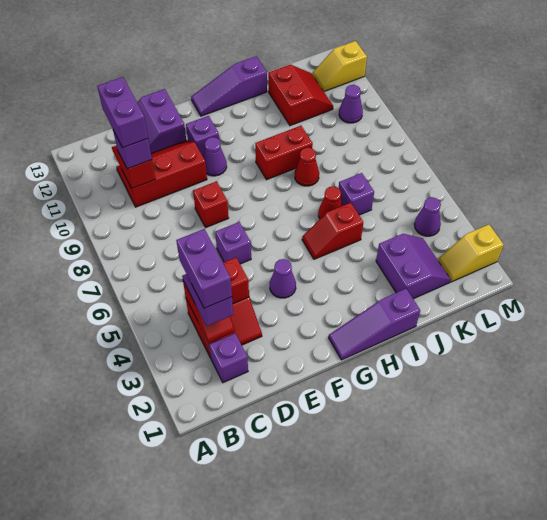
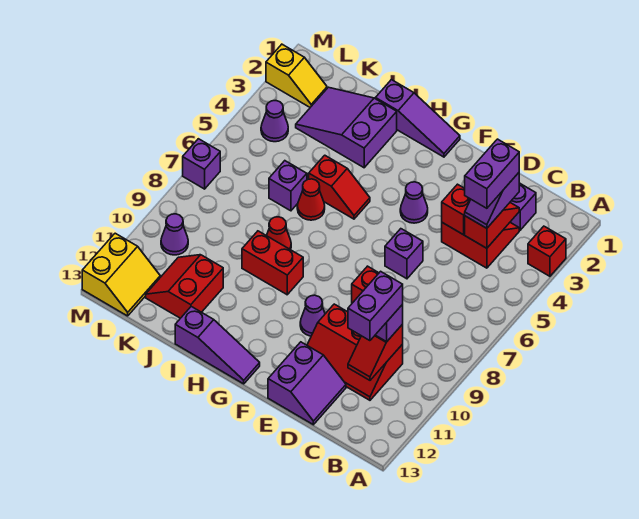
none -> red 1x1 brick [528,226,566,276]
purple 1x1 brick [186,116,219,156] -> purple 1x1 brick moved to [183,139,220,189]
purple 2x2 slope [376,234,451,299] -> purple 2x3 slope [296,87,397,168]
yellow 1x2 slope [312,41,367,91] -> yellow 2x2 slope [82,233,160,316]

